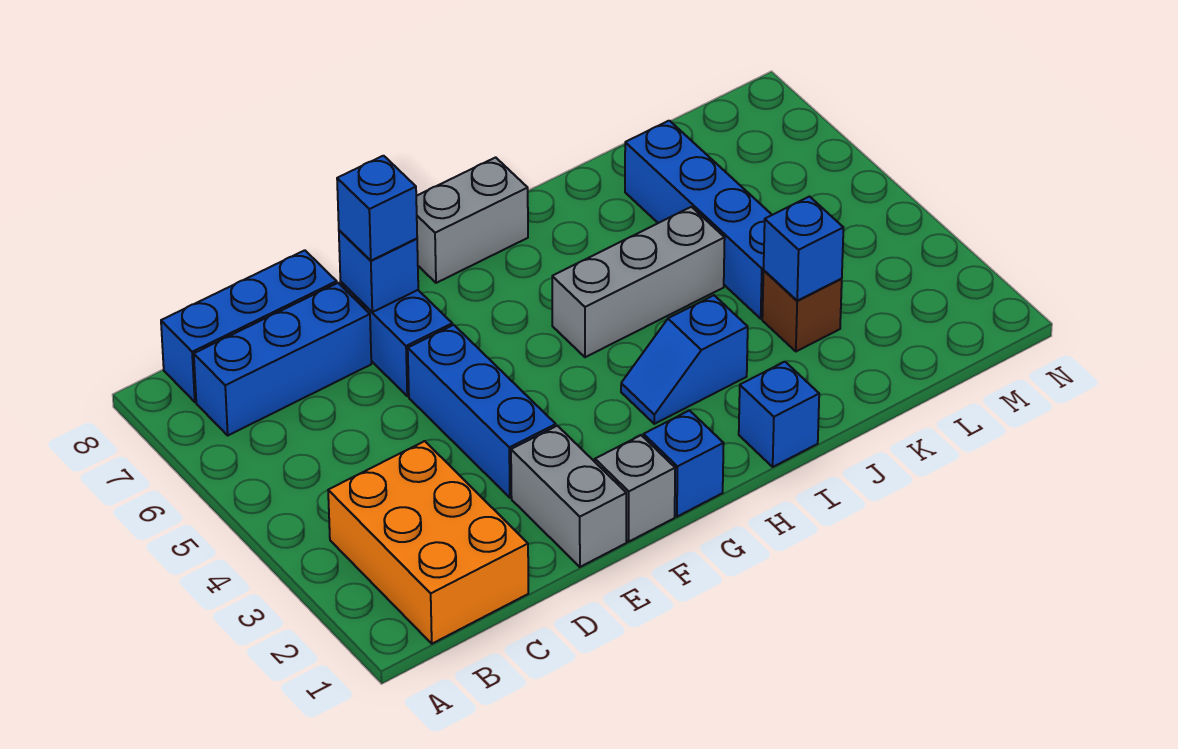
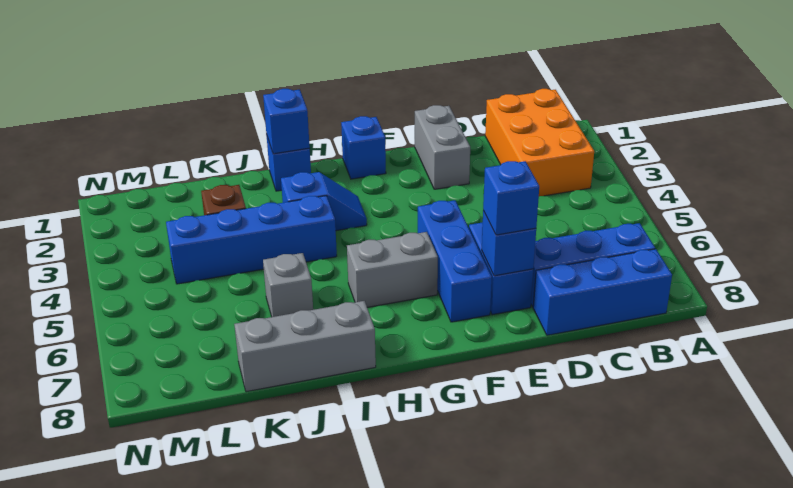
blue 1x3 brick [408,325,556,498] -> blue 1x3 brick moved to [418,200,492,322]
grey 1x1 brick [595,435,675,542] -> grey 1x1 brick moved to [263,253,313,317]
grey 1x2 brick [416,157,528,283] -> grey 1x2 brick moved to [347,232,438,307]
grey 1x3 brick [552,207,725,357] -> grey 1x3 brick moved to [234,301,376,392]
blue 1x1 brick [764,197,843,301] -> blue 1x1 brick moved to [263,89,310,154]
blue 1x4 brick [625,121,772,319] -> blue 1x4 brick turned to [166,196,337,284]

